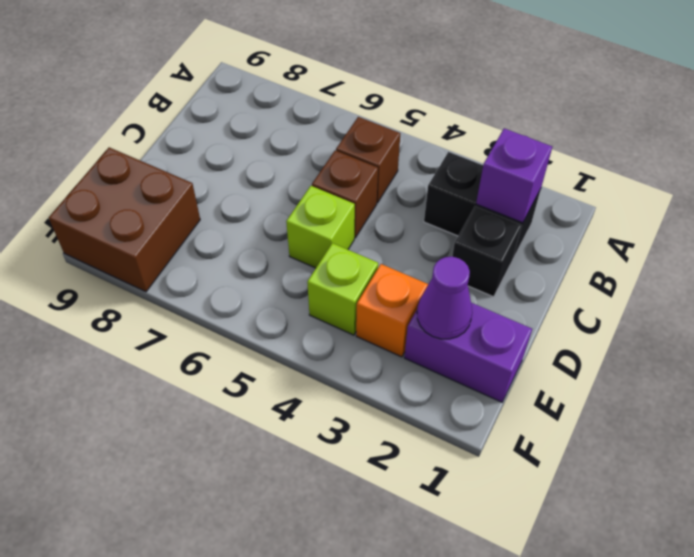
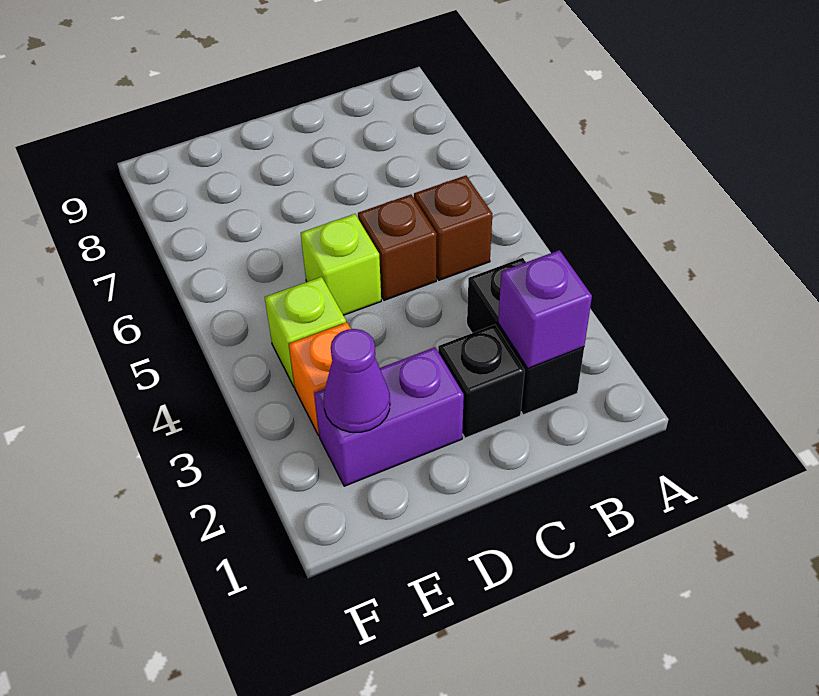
purple 1x2 brick [404,303,532,402] -> purple 1x2 brick turned to [314,347,464,486]
brown 2x2 brick [49,147,200,292] -> none

